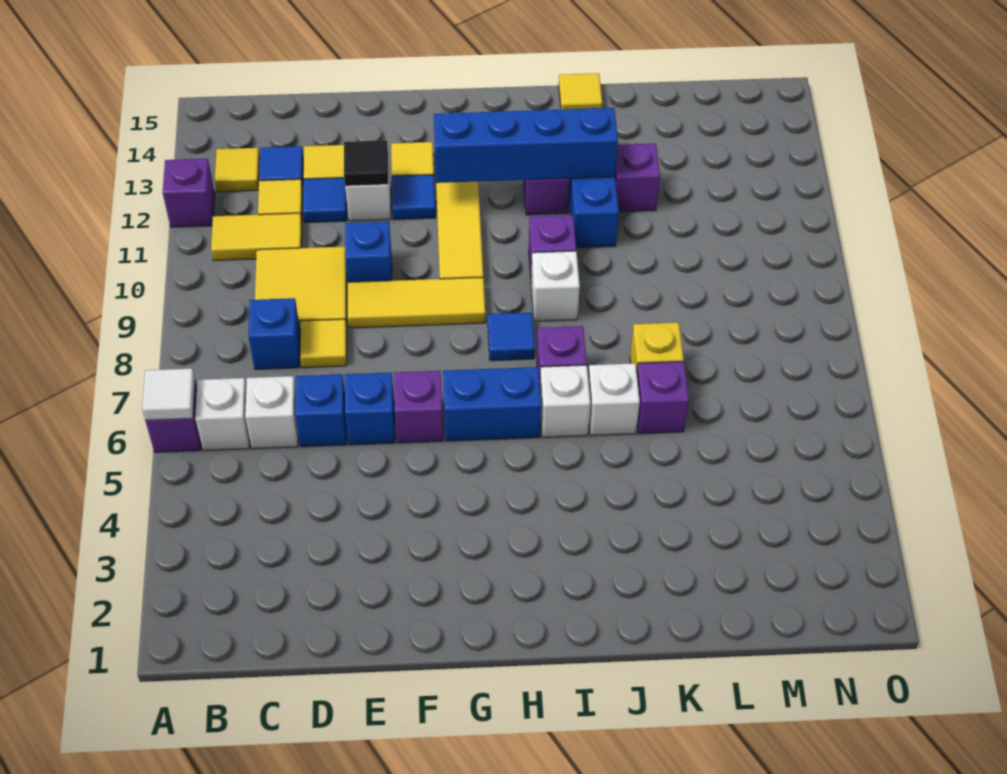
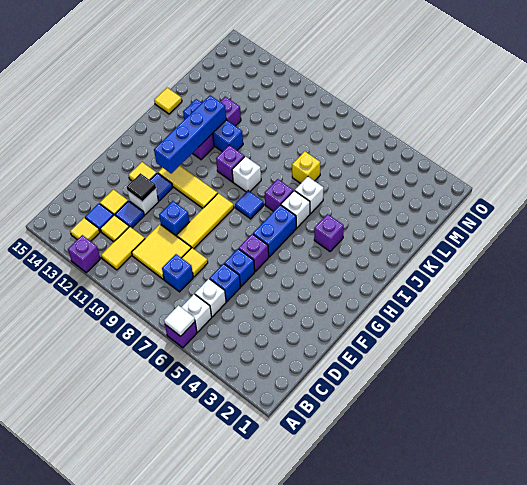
purple 1x1 brick [637,362,689,434] -> purple 1x1 brick moved to [314,214,344,251]

